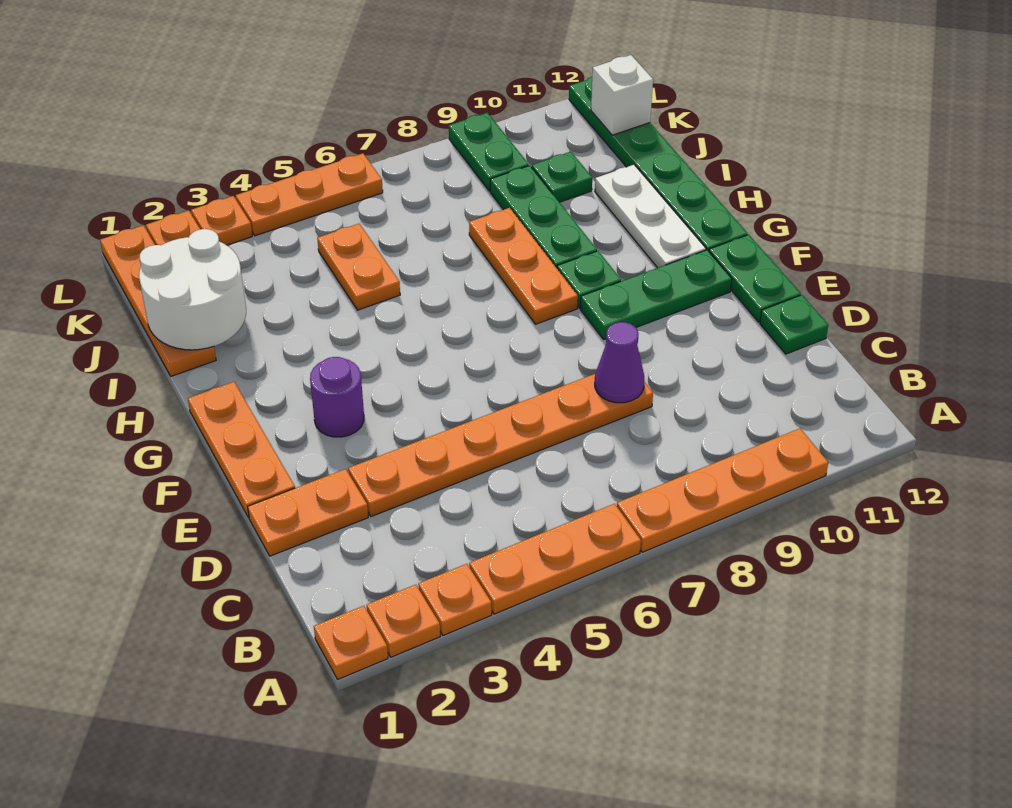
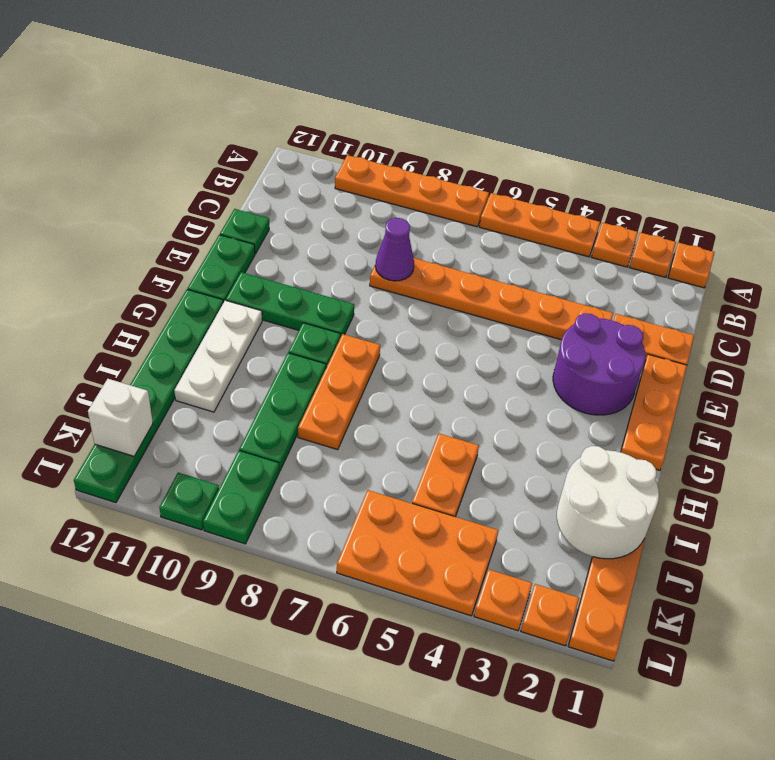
purple 1x1 round brick [310,357,364,437] -> purple 2x2 round brick [553,313,645,415]
green 1x1 plate [532,152,592,202] -> green 1x1 plate moved to [159,473,219,530]
orange 1x3 plate [236,153,383,236] -> orange 2x3 plate [337,490,499,616]

